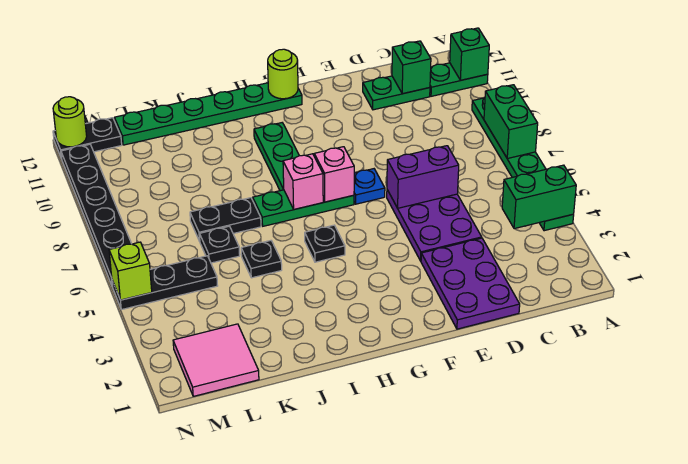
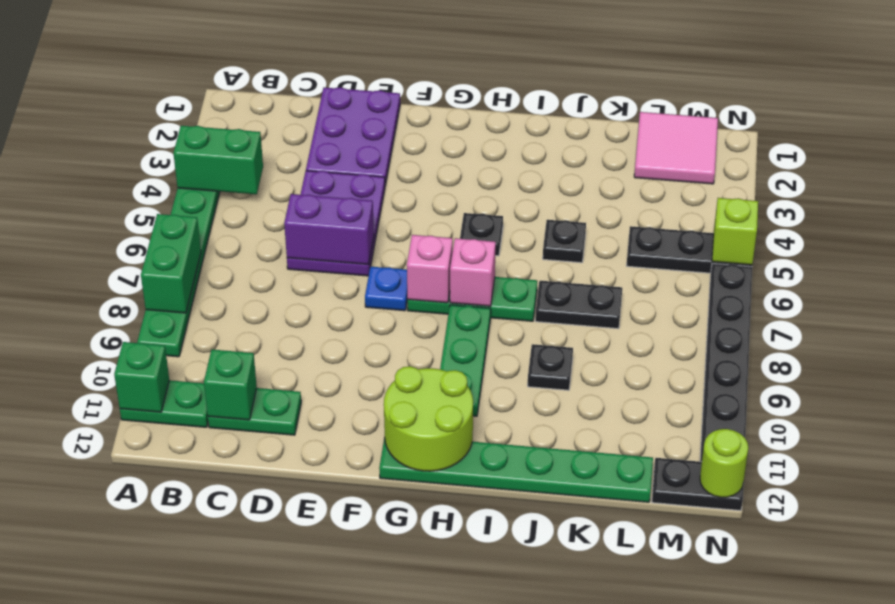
lime 1x1 round brick [268,49,298,99] -> lime 2x2 round brick [384,366,473,471]
black 1x1 plate [200,226,240,263] -> black 1x1 plate moved to [528,344,573,390]

